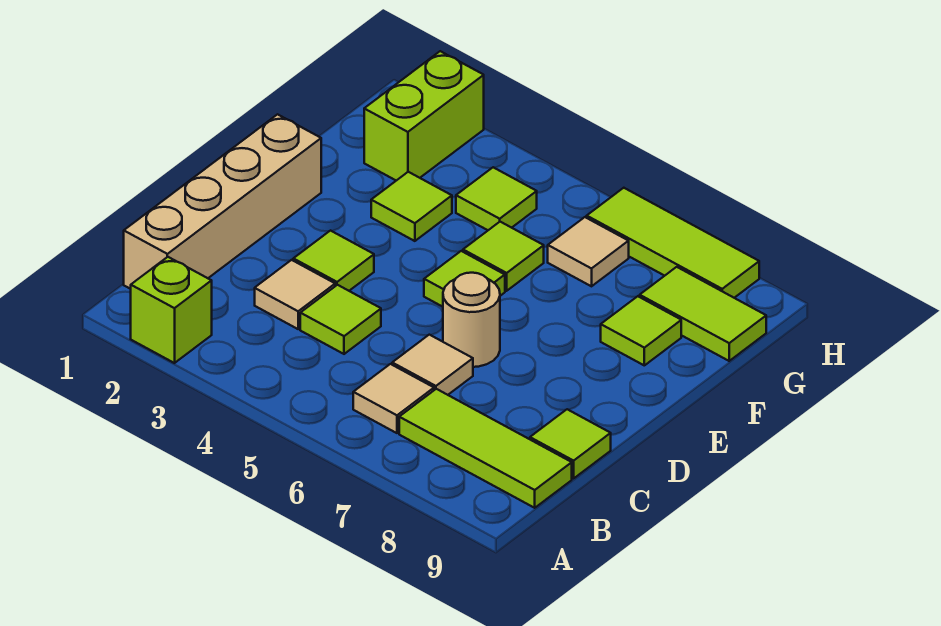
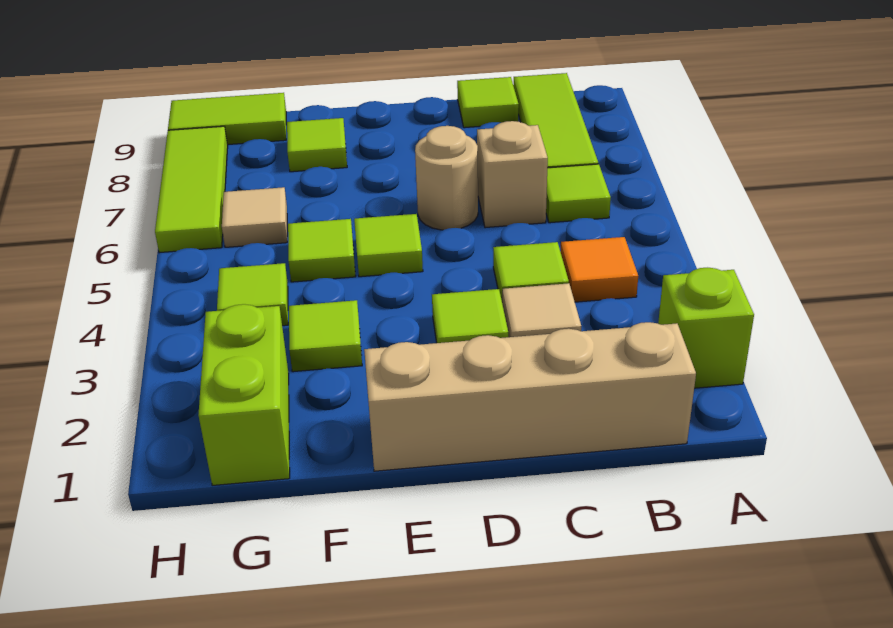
none -> orange 1x1 tile [560,237,638,302]
tan 1x1 tile [353,364,434,433] -> lime 1x1 tile [546,164,611,223]
tan 1x1 tile [392,335,473,395] -> tan 1x1 brick [477,121,548,228]
lime 1x2 brick [364,51,484,181] -> lime 1x2 brick turned to [199,304,290,485]
lime 1x2 tile [640,267,766,361] -> lime 1x2 tile turned to [168,93,286,145]

